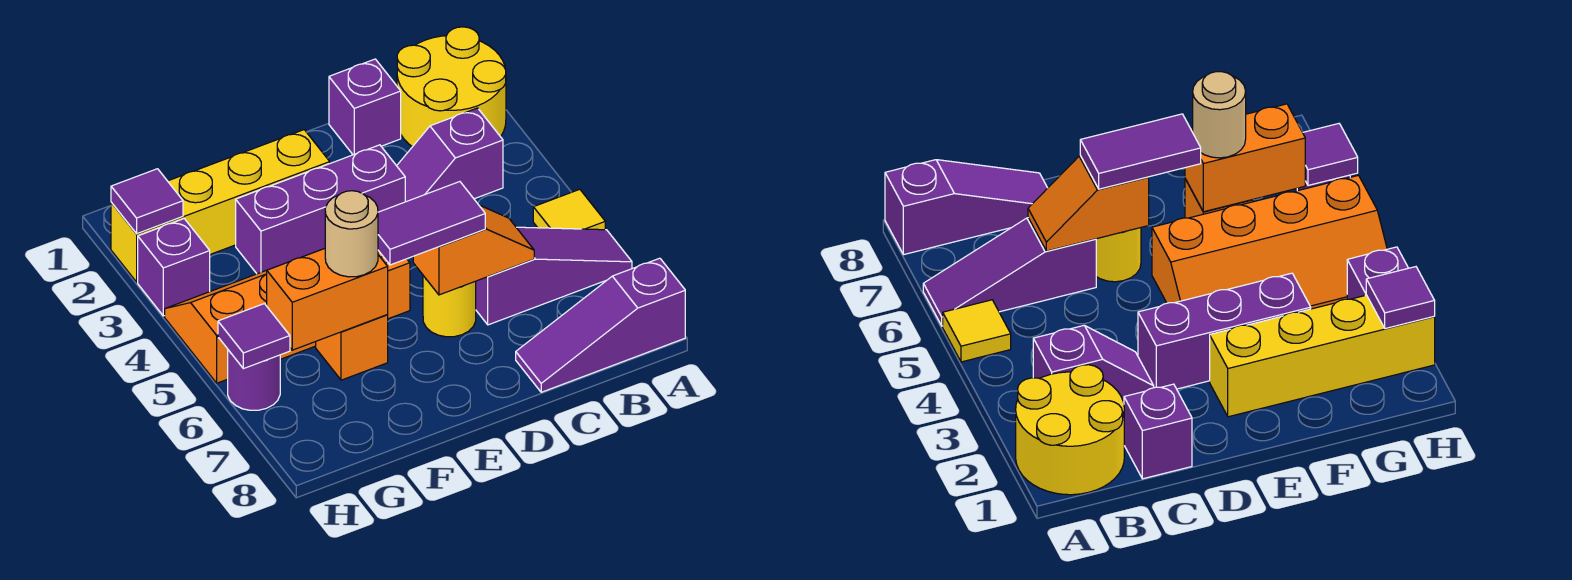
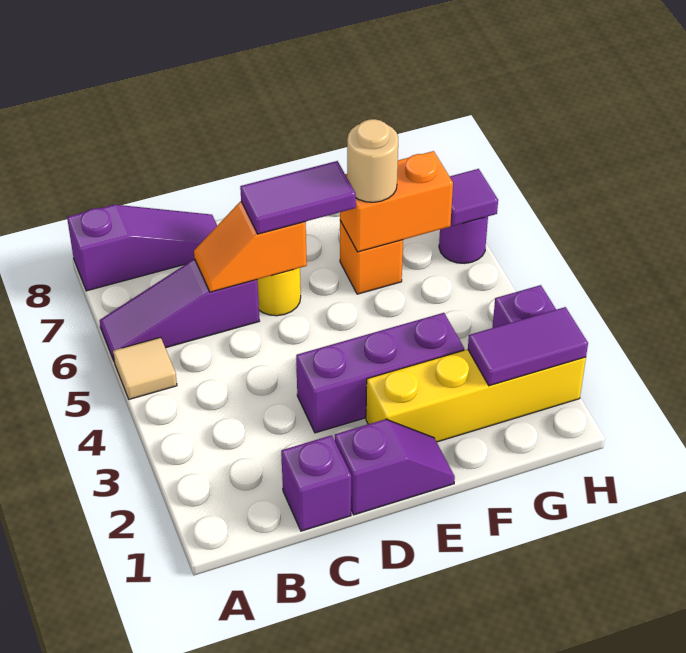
yellow 2x2 round brick [397,27,506,147] -> none
yellow 1x1 tile [533,189,605,230] -> tan 1x1 tile [113,337,177,399]
purple 1x2 slope [397,108,503,202] -> purple 1x2 slope moved to [335,419,455,515]
orange 2x4 slope [165,251,410,383] -> none
purple 1x1 tile [111,169,183,234] -> purple 1x2 tile [468,307,588,386]

